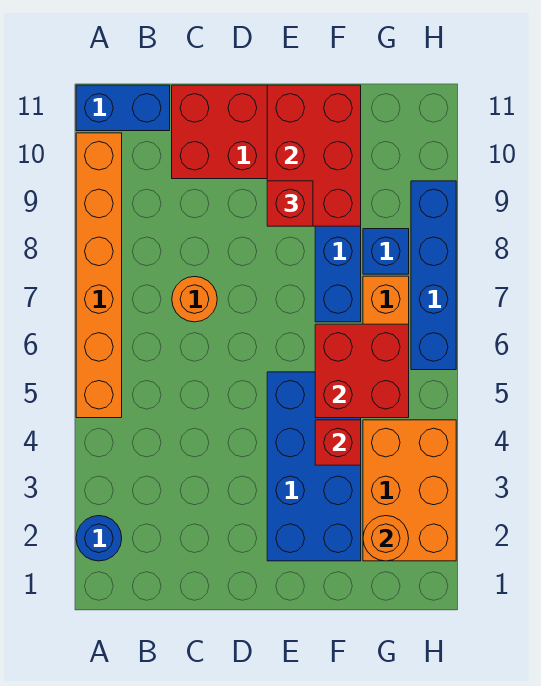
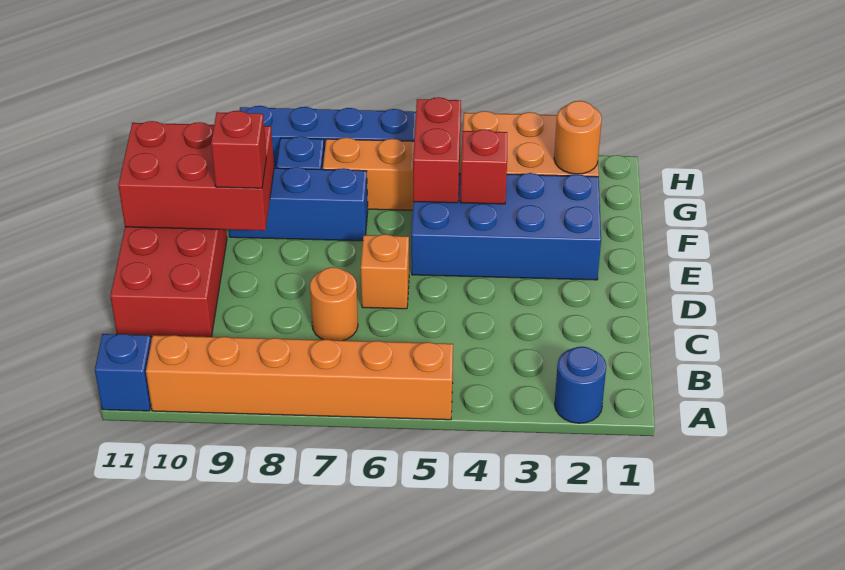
blue 1x2 brick [76,85,170,131] -> blue 1x1 brick [95,334,151,411]
none -> orange 1x1 brick [361,234,409,309]
red 2x2 brick [315,324,409,418] -> red 1x2 brick [413,97,461,203]

